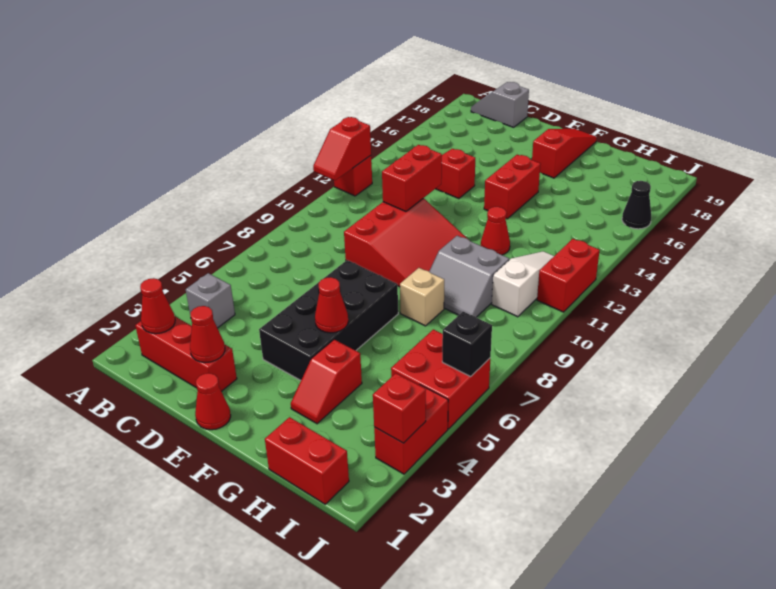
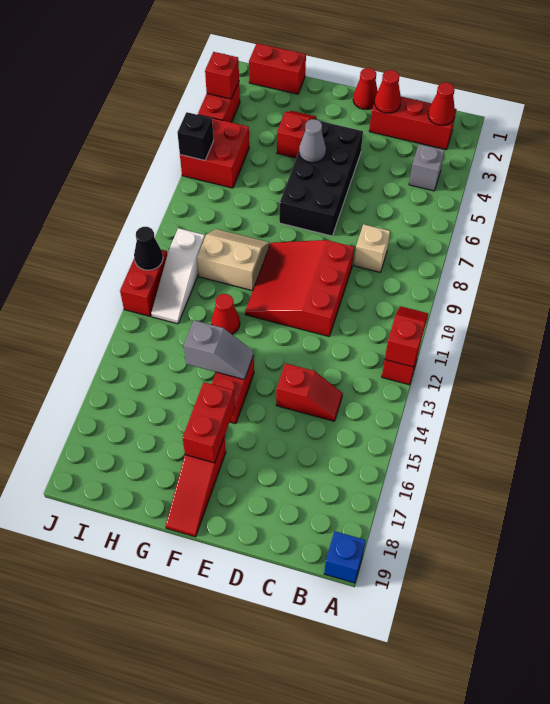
none -> blue 1x1 brick [324,531,366,583]
grey 1x2 slope [471,82,529,127] -> grey 1x2 slope moved to [184,320,254,380]
red 1x2 brick [382,145,442,212] -> red 1x2 brick moved to [183,382,234,463]
red 1x1 cone [315,277,348,333] -> grey 1x1 cone [299,119,326,163]
tan 1x1 brick [400,268,444,326] -> tan 1x1 brick moved to [354,224,390,272]
grey 2x2 slope [429,236,509,317] -> tan 2x2 slope [197,229,269,291]
black 1x1 cone [622,181,651,229] -> black 1x1 cone moved to [134,227,163,270]

